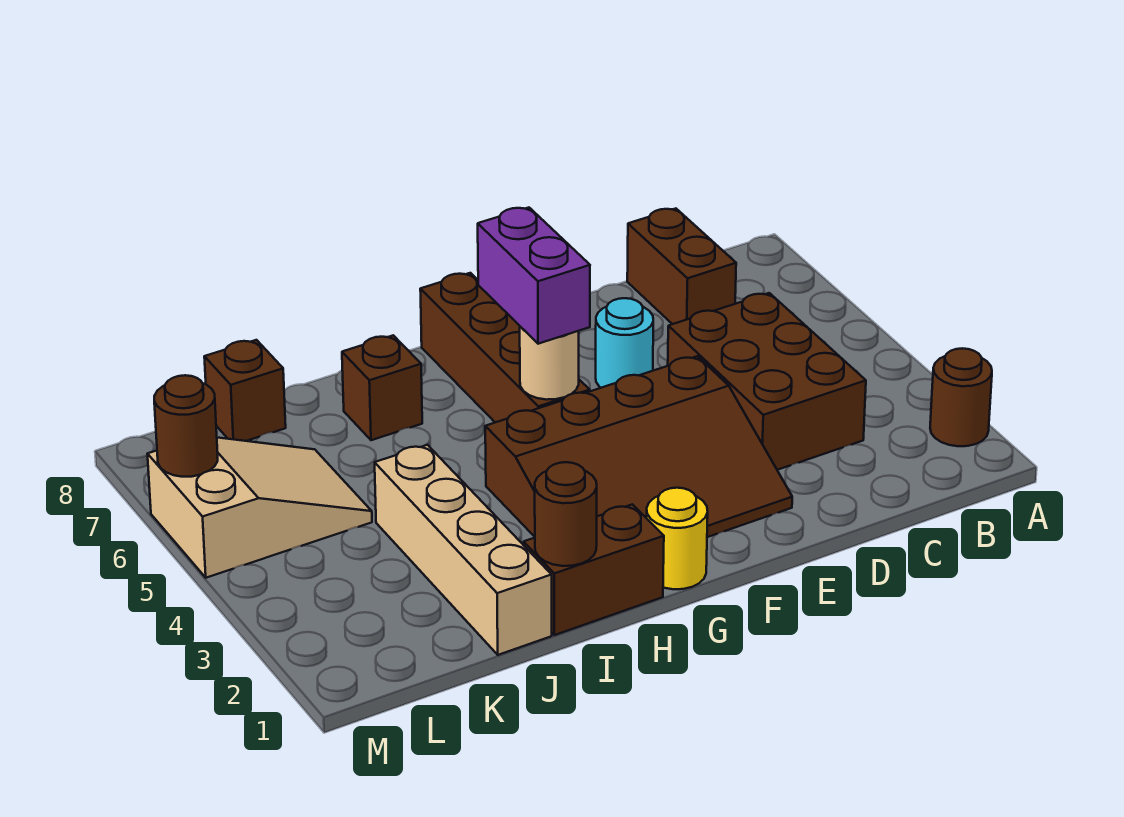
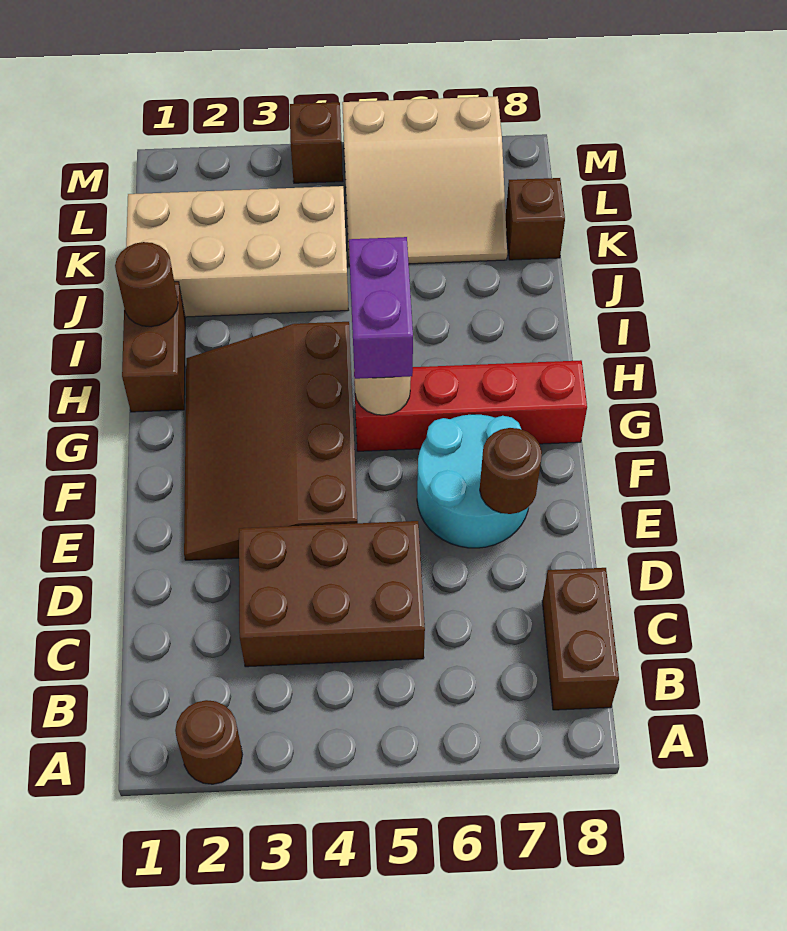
brown 1x2 brick [627,209,736,324] -> brown 1x2 brick turned to [542,568,619,710]
cyan 1x1 round brick [596,298,653,388] -> cyan 2x2 round brick [417,414,529,548]
yellow 1x1 round brick [647,488,708,589] -> none
brown 1x4 brick [420,273,590,422] -> red 1x4 brick [354,360,587,451]
purple 1x2 brick [478,208,590,344] -> purple 1x2 brick turned to [349,237,413,379]
brown 1x1 brick [342,335,422,440] -> brown 1x1 brick moved to [290,102,343,183]
tan 1x4 brick [375,445,552,655] -> tan 2x4 brick [126,186,348,317]
tan 2x3 slope [148,438,372,578] -> tan 3x3 slope [342,96,507,266]
brown 1x1 round brick [154,375,218,477] -> brown 1x1 round brick moved to [480,428,542,514]

